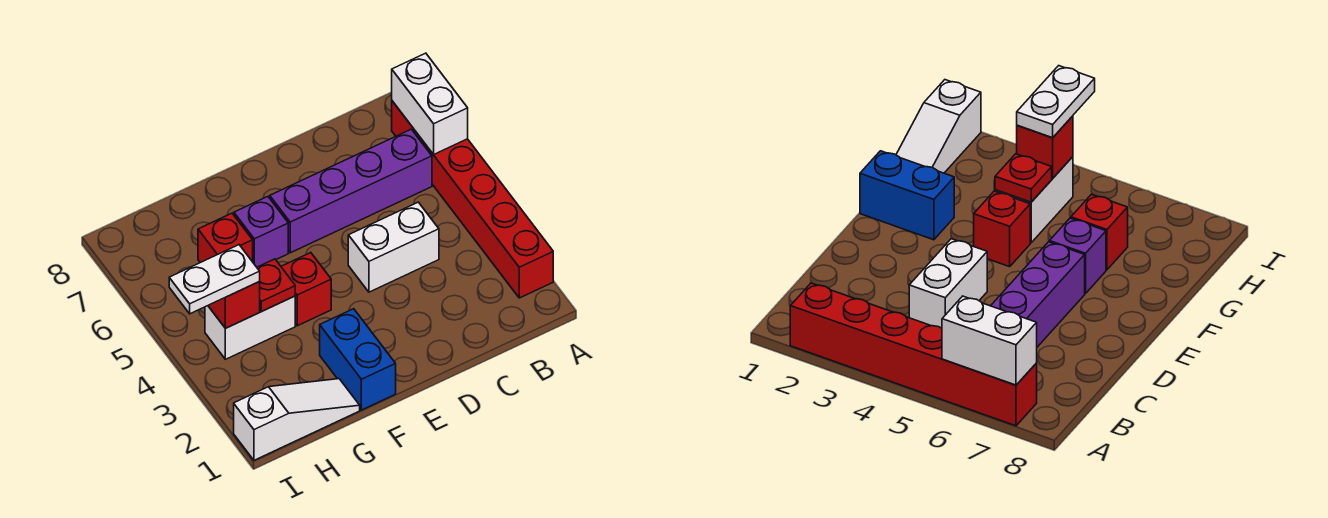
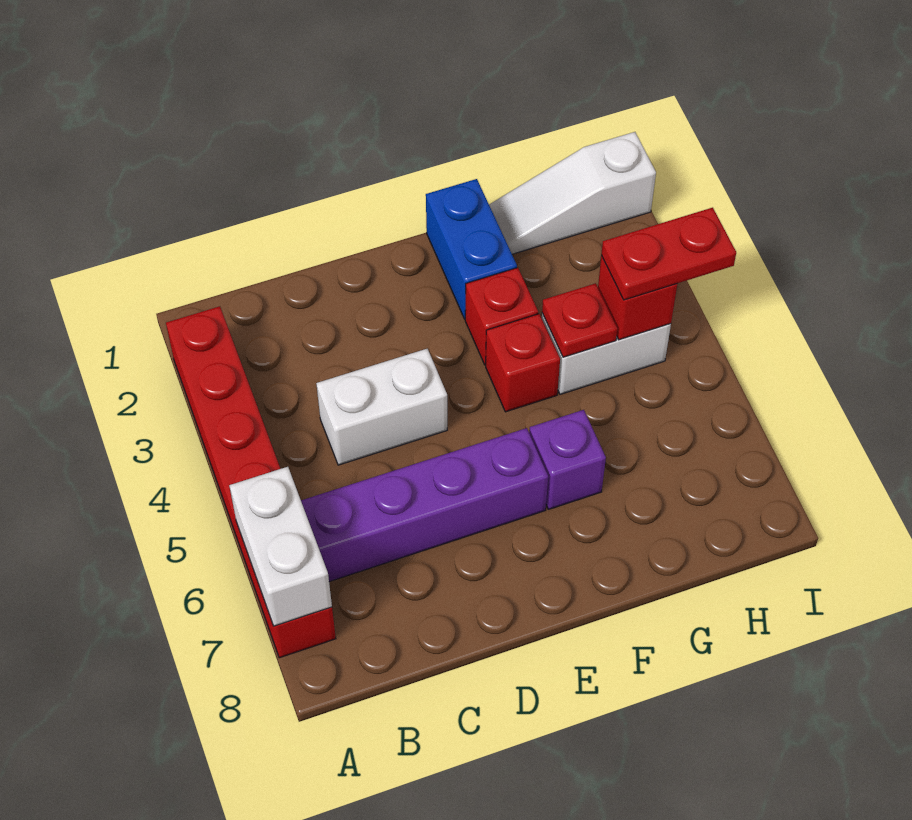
red 1x1 brick [198,213,253,263] -> red 1x1 brick moved to [465,268,538,365]
white 1x2 plate [169,245,260,314] -> red 1x2 plate [601,208,736,300]

